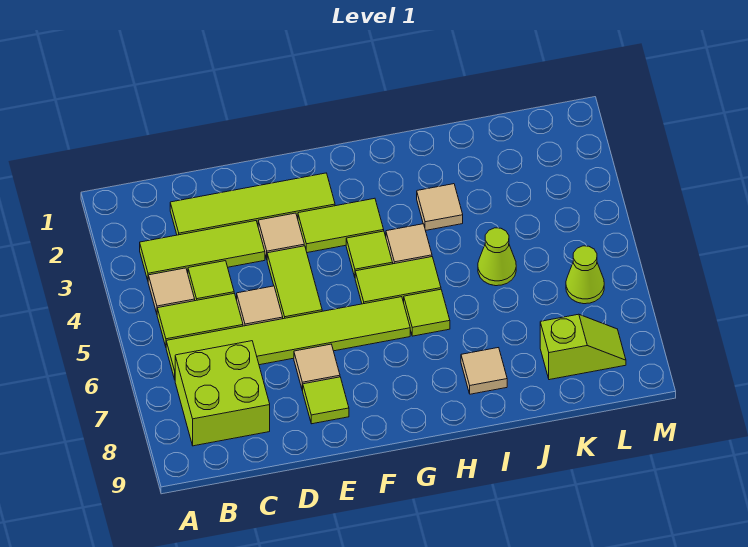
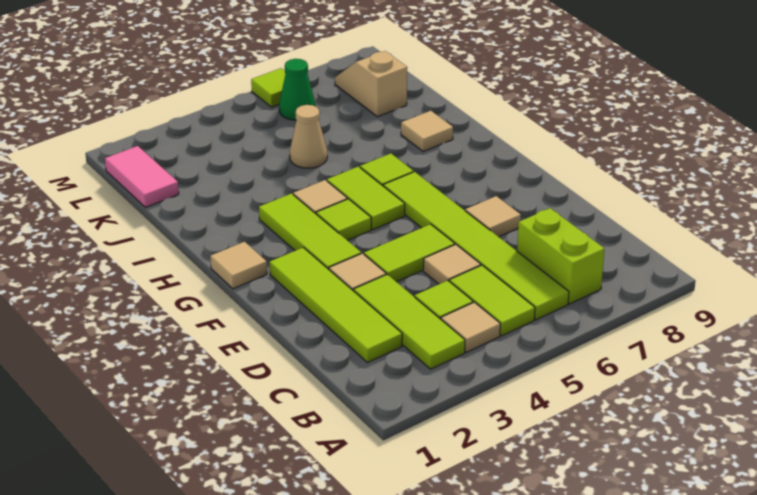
lime 2x2 brick [175,341,270,446] -> lime 1x2 brick [517,208,604,304]
lime 1x1 tile [303,377,349,424] -> lime 1x1 tile moved to [251,68,285,107]
lime 1x2 tile [298,198,384,253] -> lime 1x3 tile [259,194,361,269]
tan 1x1 tile [417,184,463,231] -> tan 1x1 tile moved to [210,242,267,289]
lime 1x1 cone [478,228,516,286] -> tan 1x1 cone [290,105,327,168]
none -> pink 1x2 tile [105,146,179,207]
lime 1x2 slope [540,314,626,380] -> tan 1x2 slope [335,51,407,117]
lime 1x1 cone [566,246,604,304] -> green 1x1 cone [279,59,316,120]

